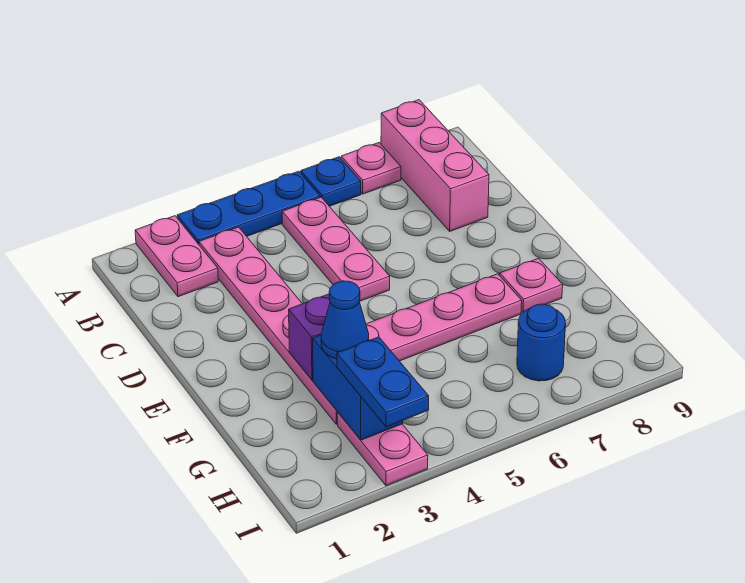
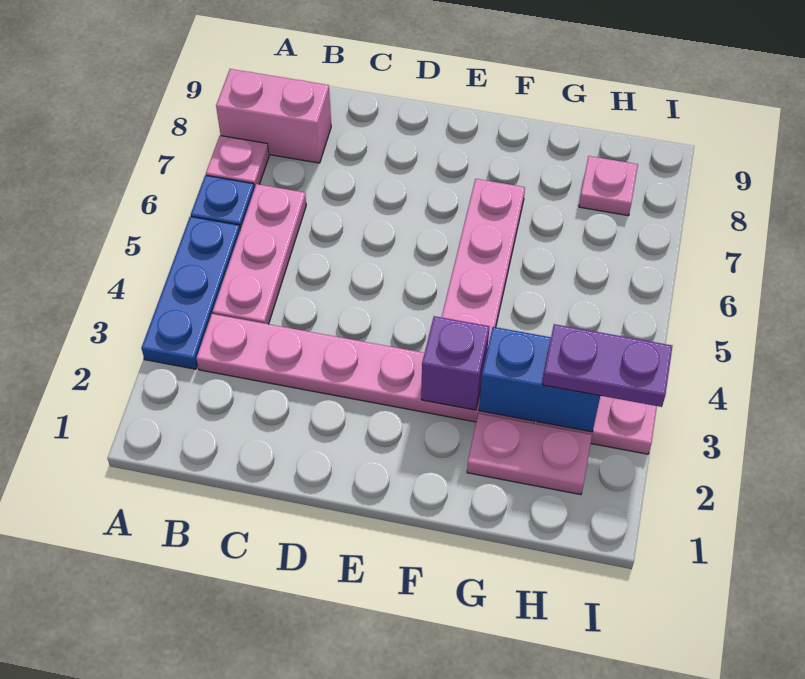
pink 1x2 plate [135,216,218,297] -> pink 1x2 plate moved to [467,414,592,495]
pink 1x3 brick [381,100,489,231] -> pink 1x2 brick [216,69,331,163]
pink 1x3 plate [282,197,390,301] -> pink 1x3 plate turned to [213,184,306,324]
pink 1x1 plate [500,258,563,313] -> pink 1x1 plate moved to [579,156,638,216]
blue 1x1 cone [321,281,369,359] -> none
blue 1x2 plate [337,337,429,427] -> purple 1x2 plate [542,324,672,407]
blue 1x1 round brick [517,304,566,381] -> none

